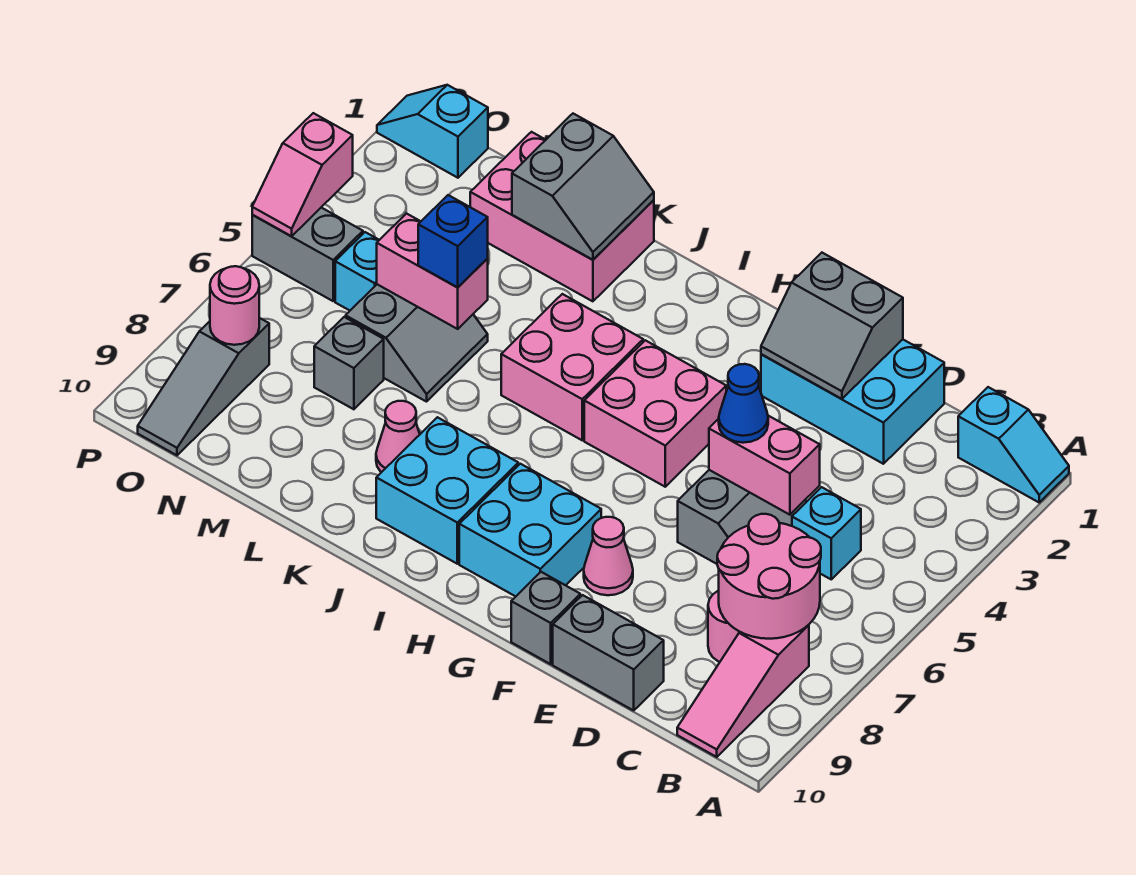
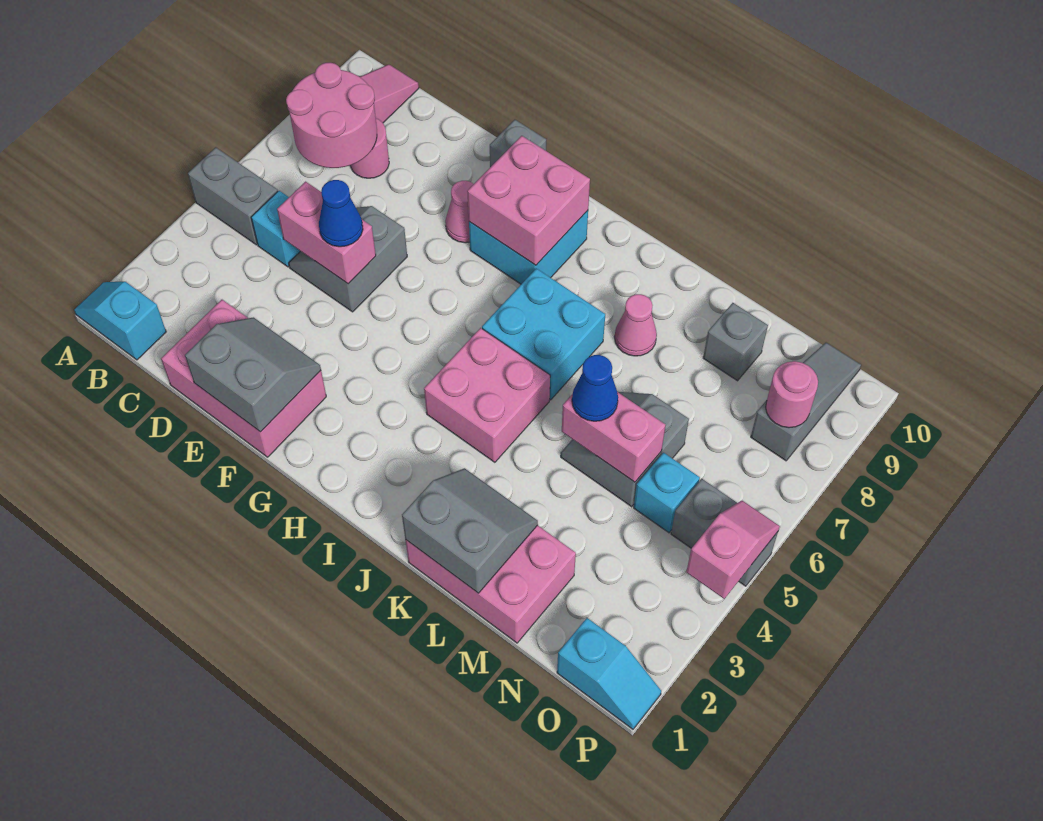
cyan 2x3 brick [761,339,944,464] -> pink 2x3 brick [161,300,326,457]
grey 1x2 brick [553,595,664,710] -> grey 1x2 brick moved to [188,147,278,245]
pink 2x2 brick [584,340,726,487] -> pink 2x2 brick moved to [467,136,590,265]
cyan 2x2 brick [376,417,518,564] -> cyan 2x2 brick moved to [482,268,605,400]
grey 2x2 slope [512,114,654,260] -> grey 2x2 slope turned to [402,468,538,593]
blue 1x1 brick [418,195,488,287] -> blue 1x1 cone [572,355,618,421]
grey 1x1 brick [314,317,384,409] -> grey 1x1 brick moved to [703,303,768,381]

